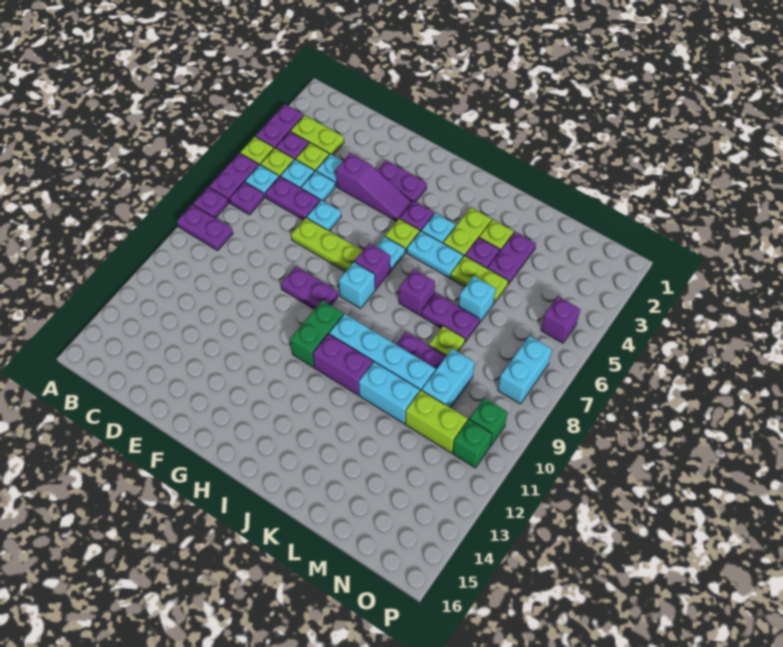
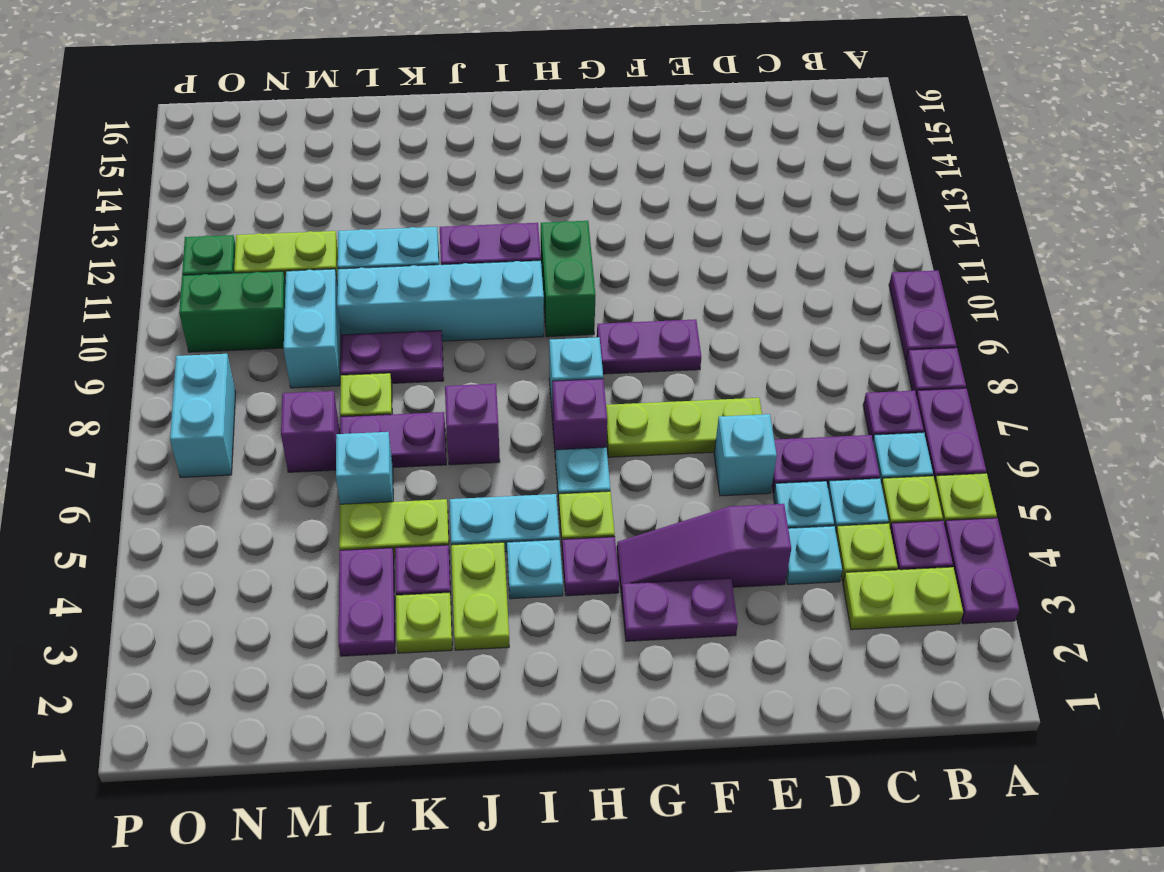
purple 1x2 plate [177,205,233,251] -> purple 1x2 plate turned to [889,271,956,360]
cyan 1x1 plate [307,200,341,231] -> cyan 1x1 brick [714,414,777,496]
purple 1x1 brick [541,296,580,343] -> purple 1x1 brick moved to [281,391,340,472]
green 1x1 brick [470,398,507,446] -> green 1x2 brick [179,271,286,352]

